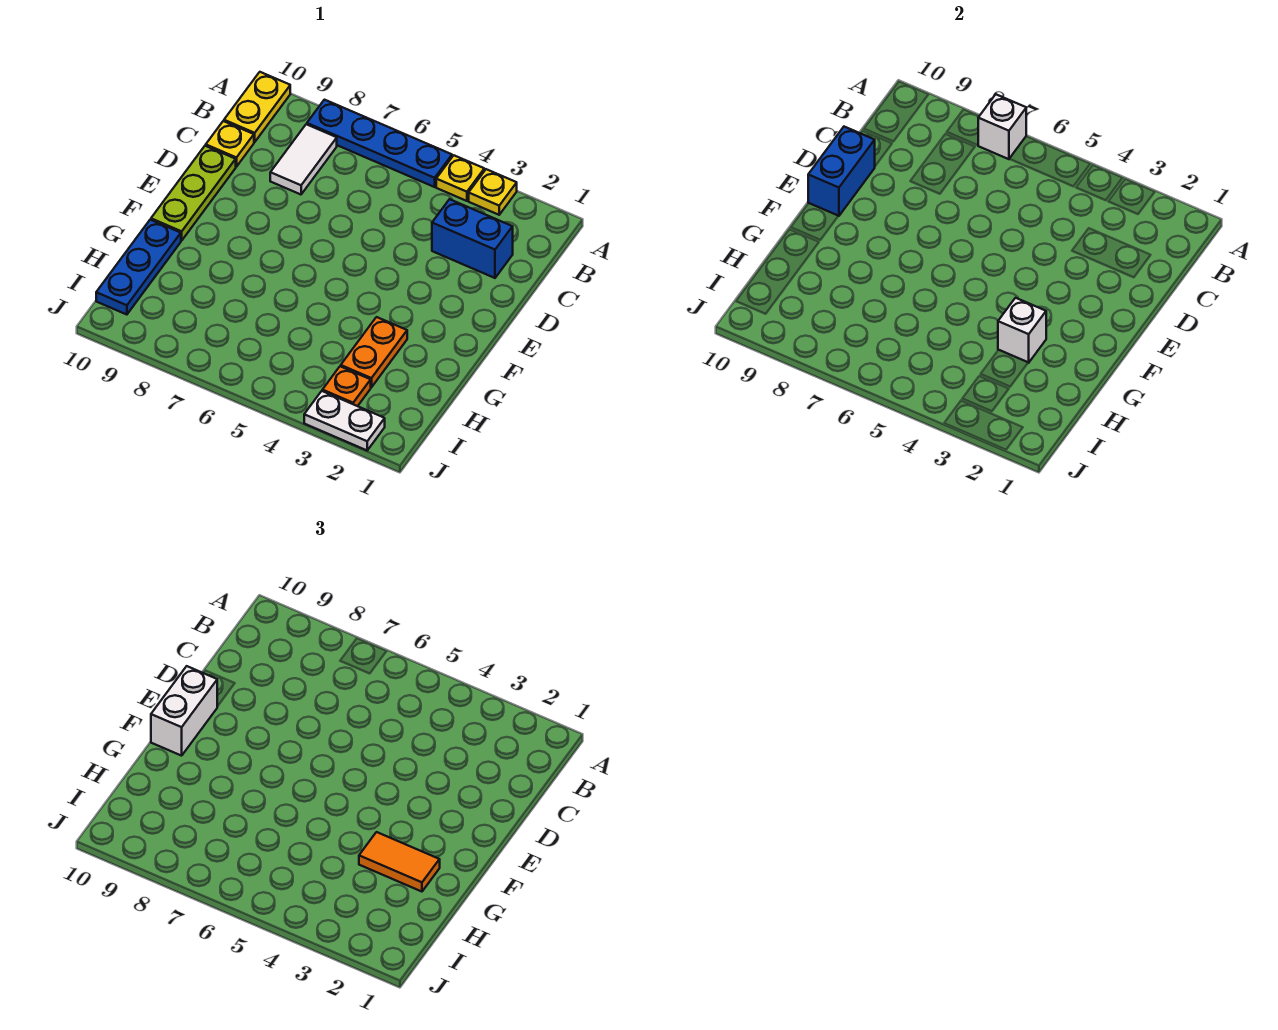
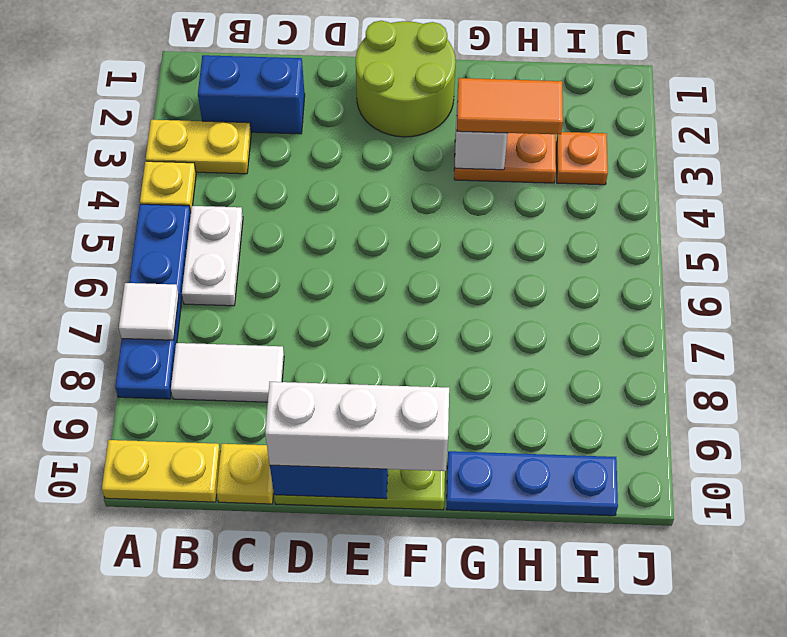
yellow 1x1 plate [469,169,517,215] -> yellow 1x2 plate [146,120,251,174]
white 1x1 brick [978,94,1026,159] -> white 1x1 tile [119,283,179,340]
blue 1x2 brick [432,199,513,278] -> blue 1x2 brick turned to [198,55,305,134]
none -> lime 2x2 round brick [356,21,456,137]
white 1x2 brick [151,666,217,756] -> white 1x3 brick [265,382,449,471]
orange 1x2 tile [359,832,440,892] -> orange 1x2 tile turned to [457,78,563,134]
white 1x2 plate [304,391,385,450] -> white 1x2 plate moved to [182,206,243,306]

